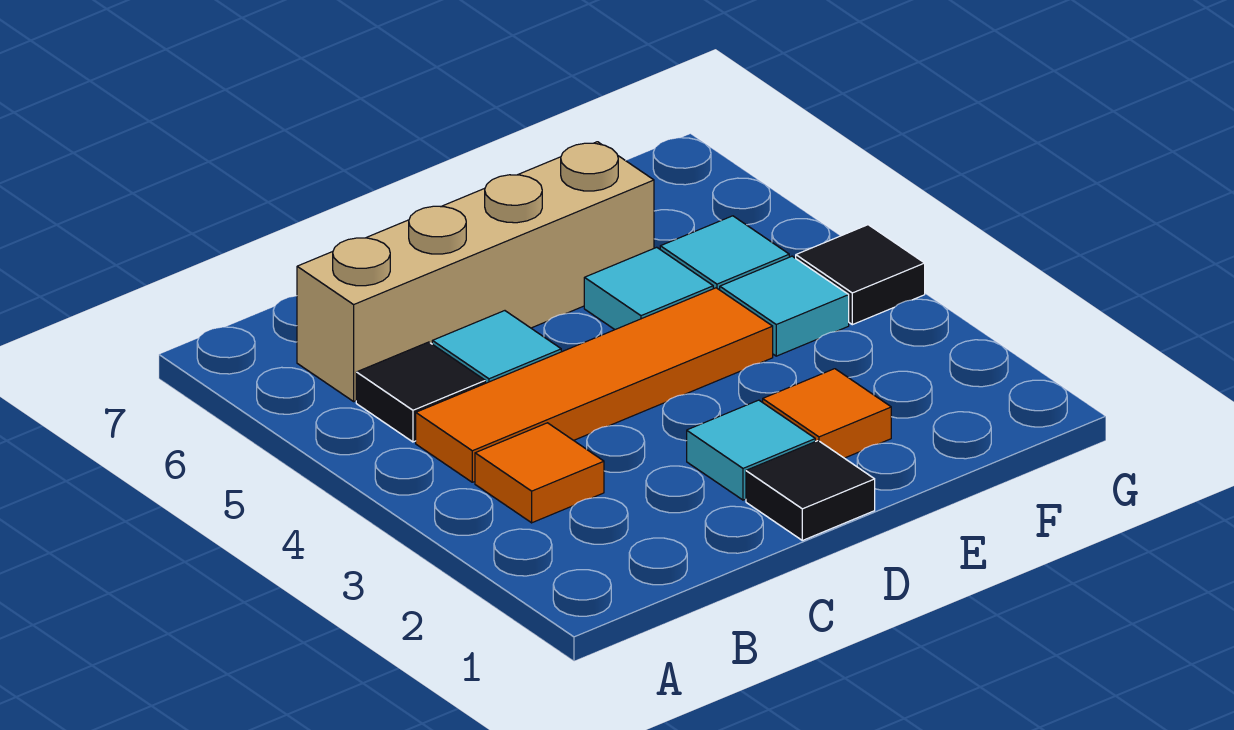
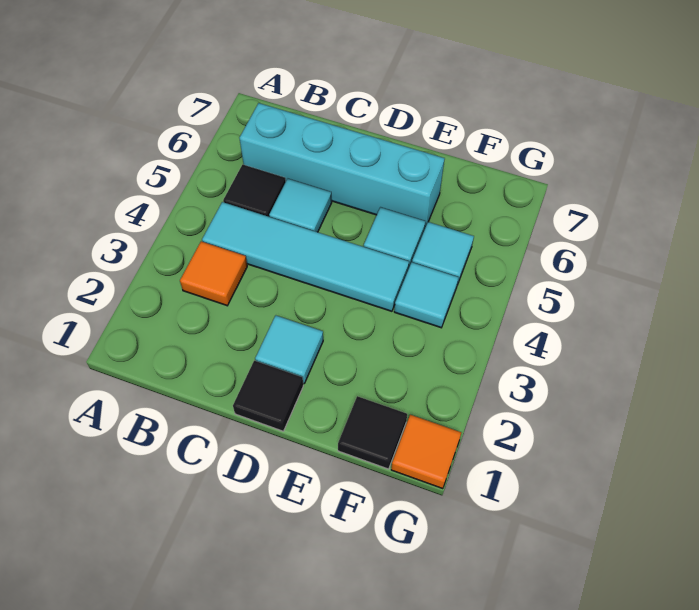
orange 1x4 tile [416,288,773,482] -> cyan 1x4 tile [202,202,409,311]
tan 1x4 brick [297,142,654,401] -> cyan 1x4 brick [240,103,445,227]
orange 1x1 tile [763,369,891,458] -> orange 1x1 tile moved to [391,415,461,489]
black 1x1 tile [796,225,925,325] -> black 1x1 tile moved to [338,396,407,469]

